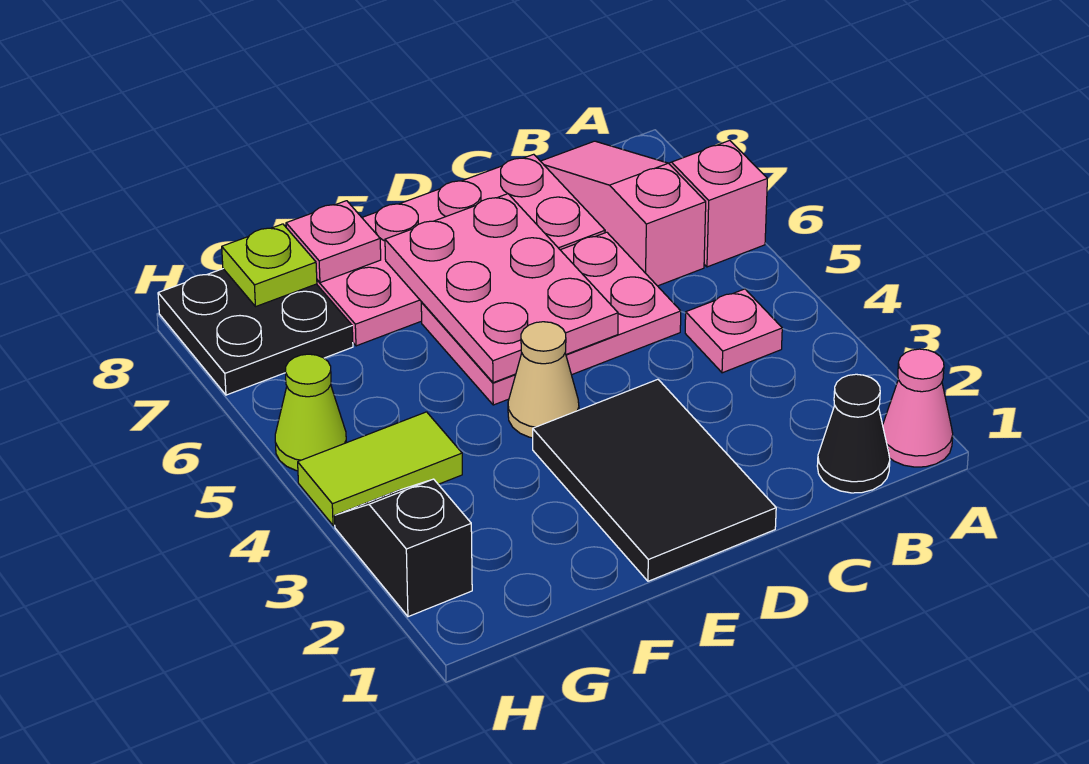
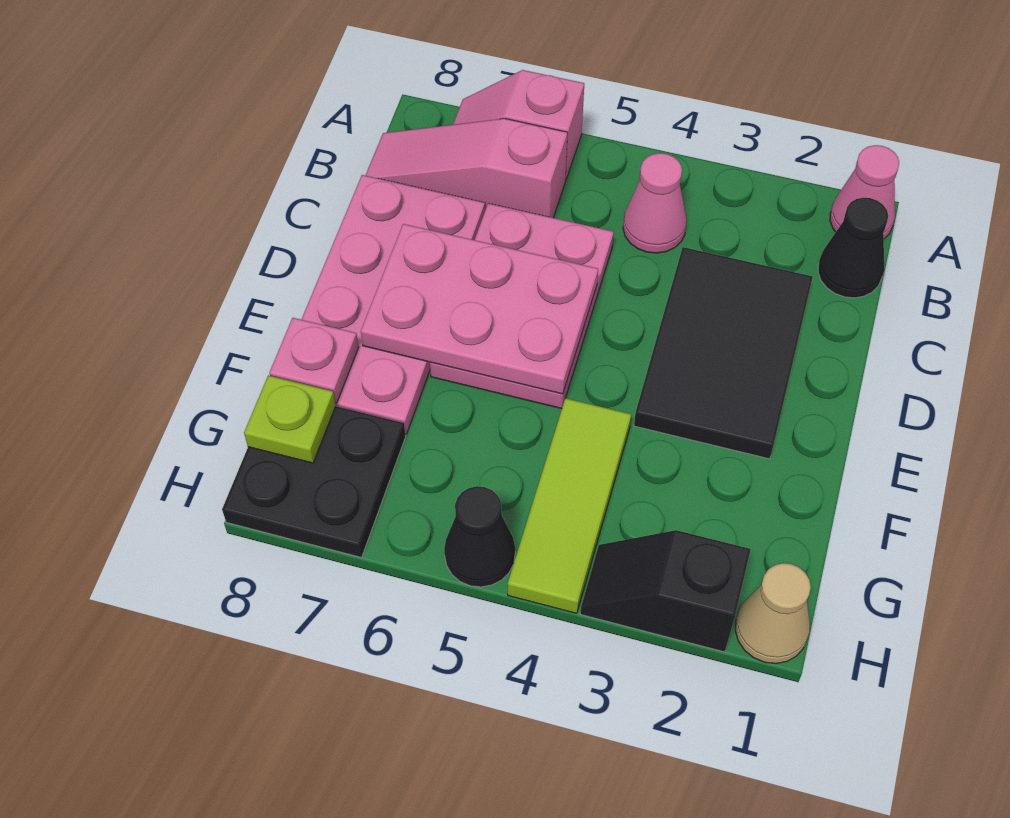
pink 1x1 plate [685,289,782,373] -> pink 1x1 cone [623,153,687,253]
black 2x3 tile [533,379,776,581] -> black 2x3 tile turned to [634,247,813,459]
tan 1x1 cone [508,322,579,438] -> tan 1x1 cone moved to [735,563,811,664]
lime 1x2 tile [298,412,462,526] -> lime 1x3 tile [508,398,631,613]
lime 1x1 cone [275,354,346,471] -> black 1x1 cone [444,486,515,587]

